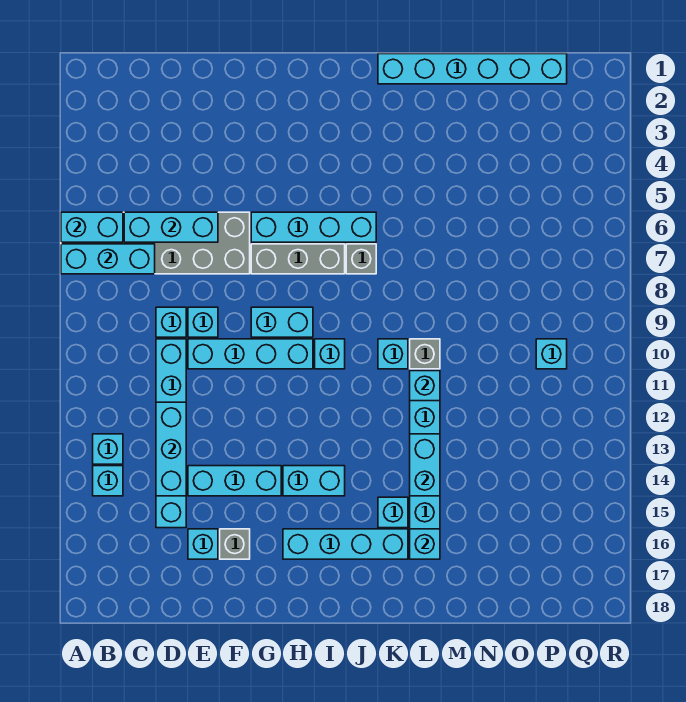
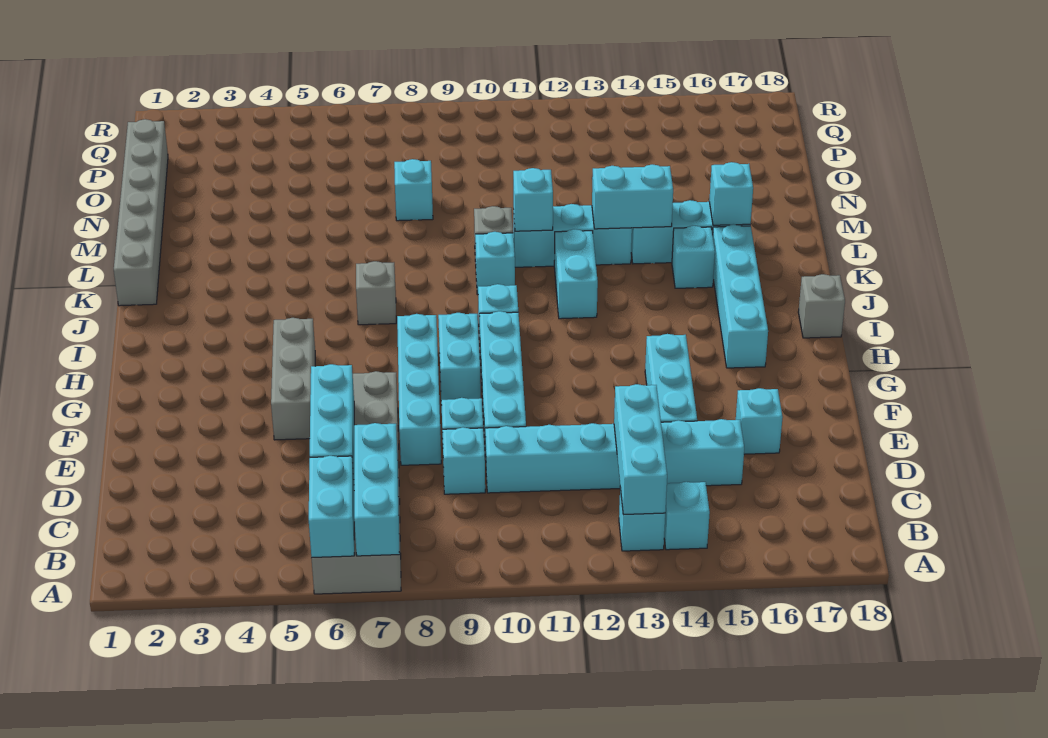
cyan 1x3 brick [156,402,186,496] -> cyan 1x3 brick turned to [614,384,667,515]
grey 1x1 brick [220,529,250,559] -> grey 1x1 brick moved to [798,274,845,338]
cyan 1x4 brick [251,212,376,242] -> cyan 1x4 brick moved to [397,314,441,465]
grey 1x3 brick [251,244,345,274] -> grey 1x3 brick moved to [271,318,315,440]
cyan 1x2 brick [283,466,345,496] -> cyan 1x2 brick moved to [554,229,598,319]
cyan 1x6 brick [378,54,567,84] -> grey 1x6 brick [114,119,168,306]
cyan 1x1 brick [536,339,567,369] -> cyan 1x1 brick moved to [394,159,433,221]

